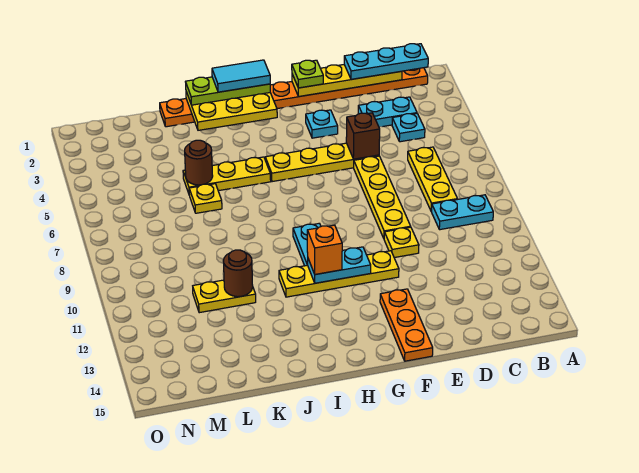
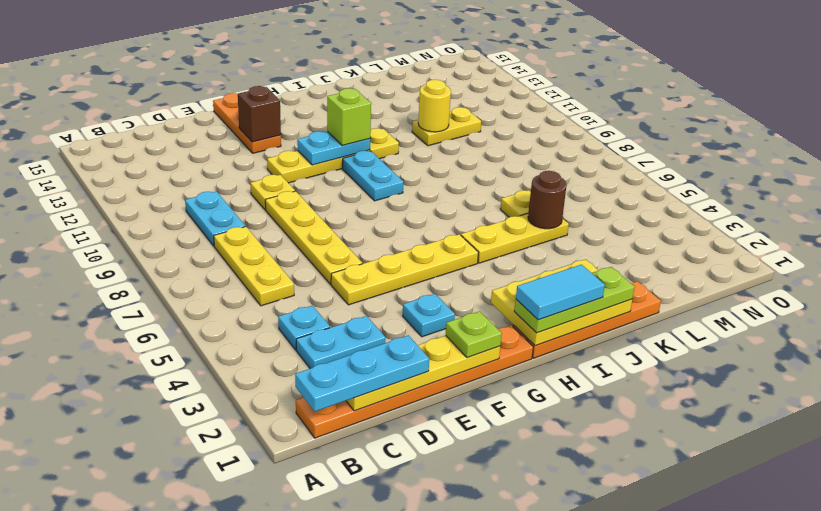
cyan 1x2 plate [432,195,493,230] -> cyan 1x2 plate turned to [185,192,245,246]
brown 1x1 brick [346,113,380,159] -> brown 1x1 brick moved to [238,86,281,142]
orange 1x1 brick [307,225,342,274] -> lime 1x1 brick [327,88,371,145]
brown 1x1 round brick [223,250,253,297] -> yellow 1x1 round brick [418,80,451,132]

